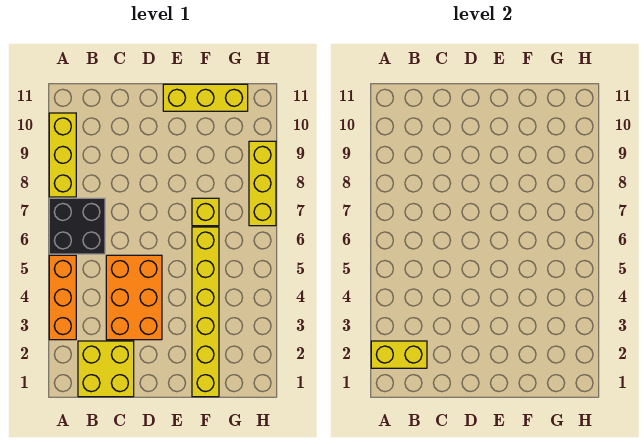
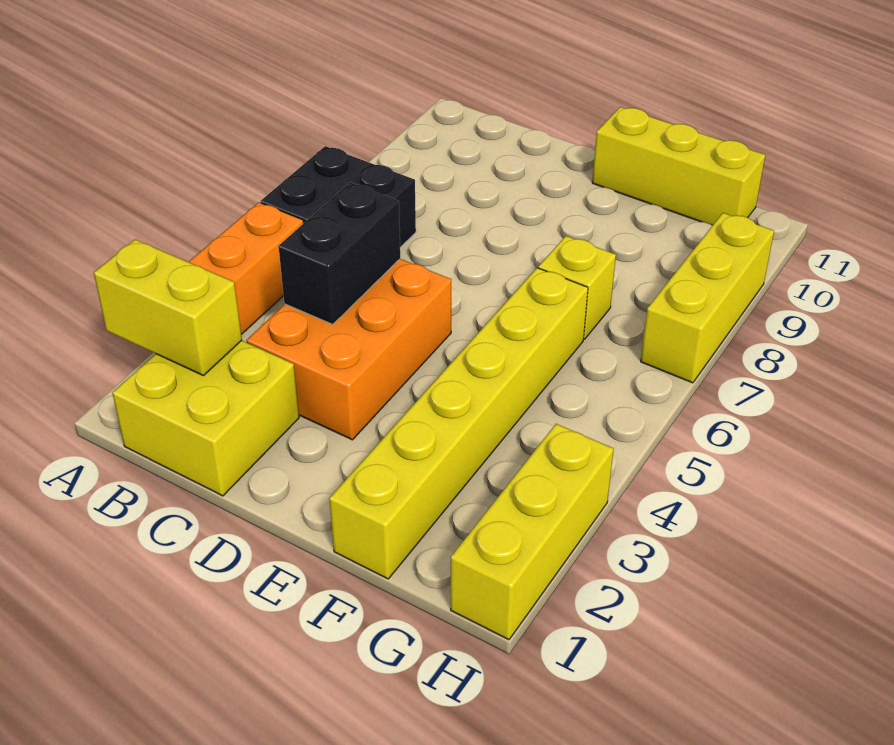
yellow 1x3 brick [49,113,76,197] -> yellow 1x3 brick moved to [451,424,614,640]
none -> black 1x2 brick [279,182,400,324]

